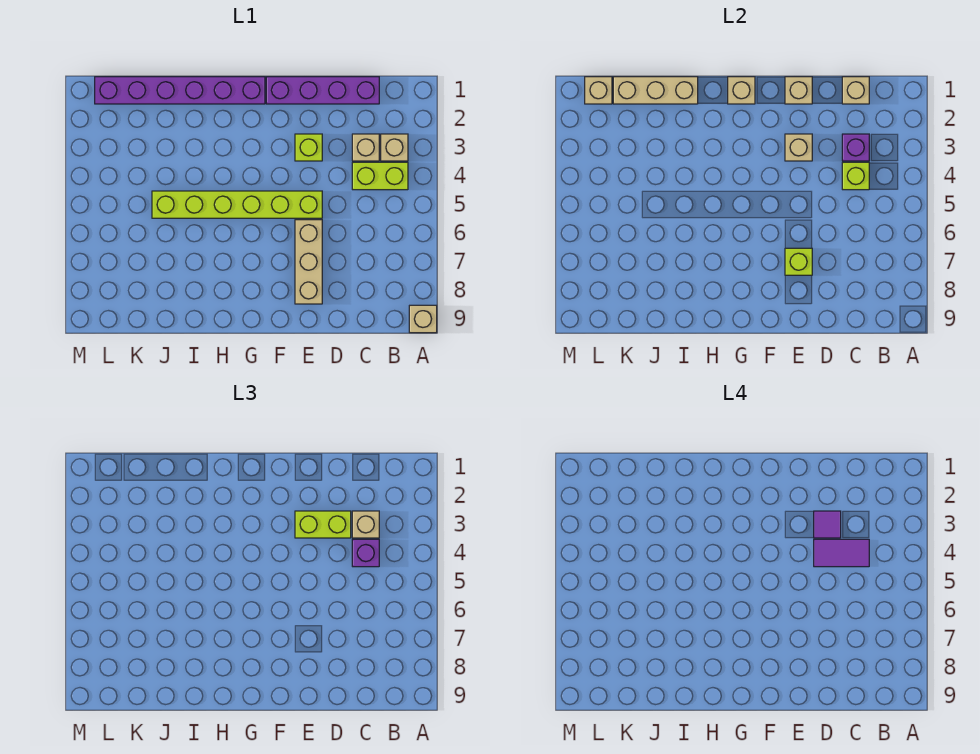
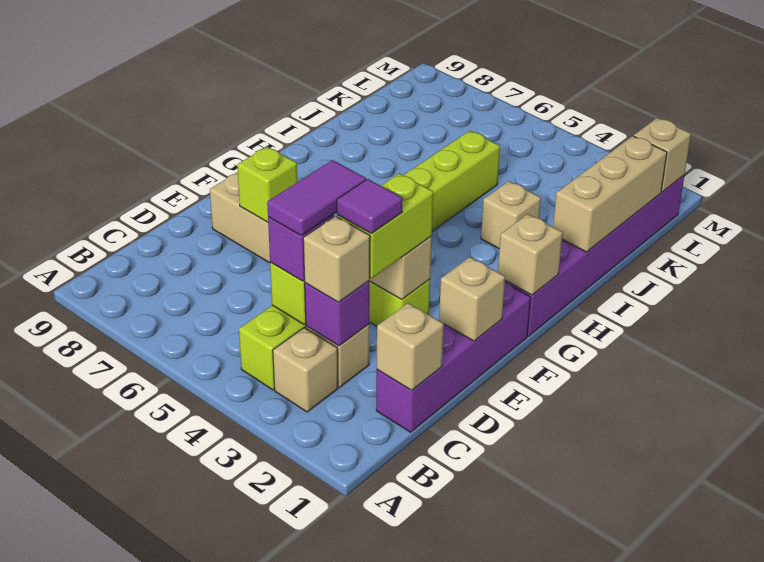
tan 1x1 brick [409,305,437,333] -> tan 1x1 brick moved to [481,181,541,249]

